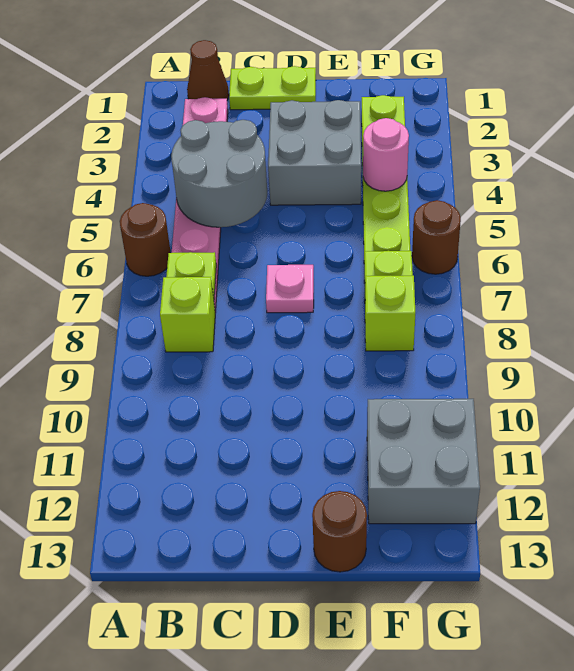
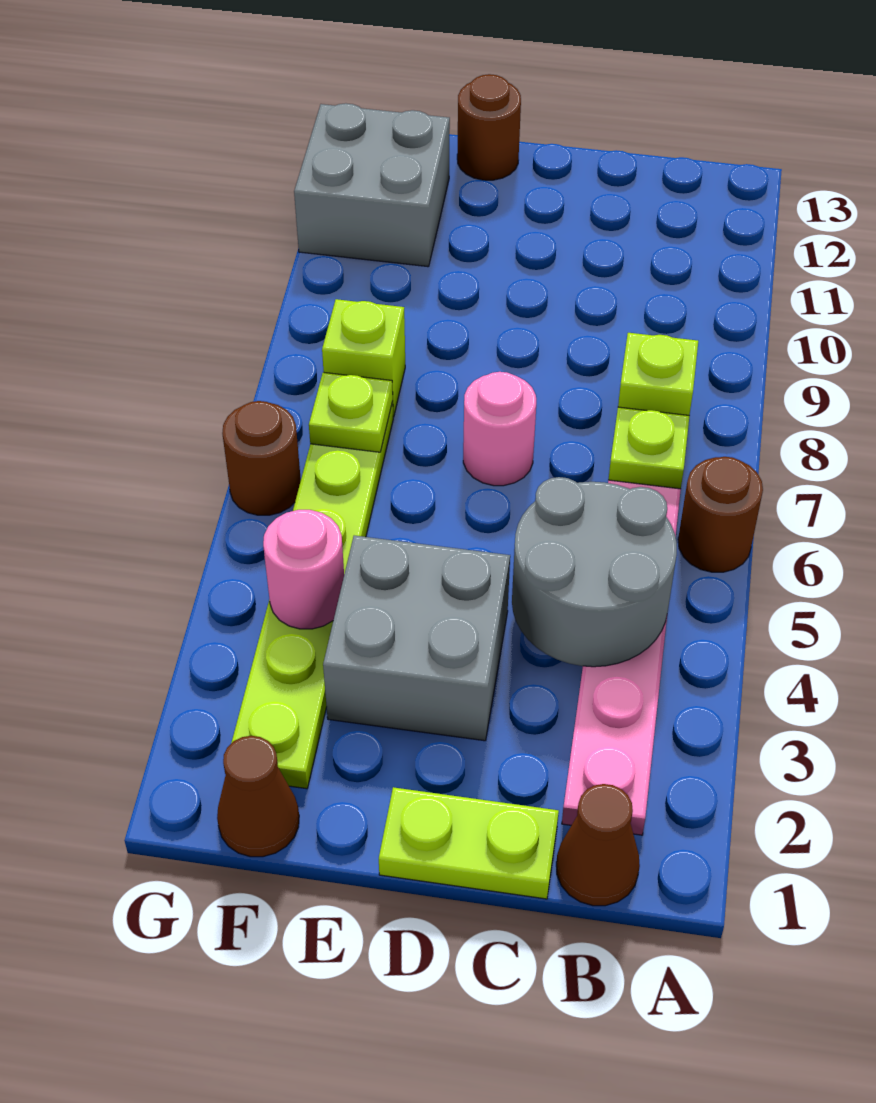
pink 1x1 plate [266,265,314,313] -> pink 1x1 round brick [463,372,536,486]
none -> brown 1x1 cone [217,736,299,857]

